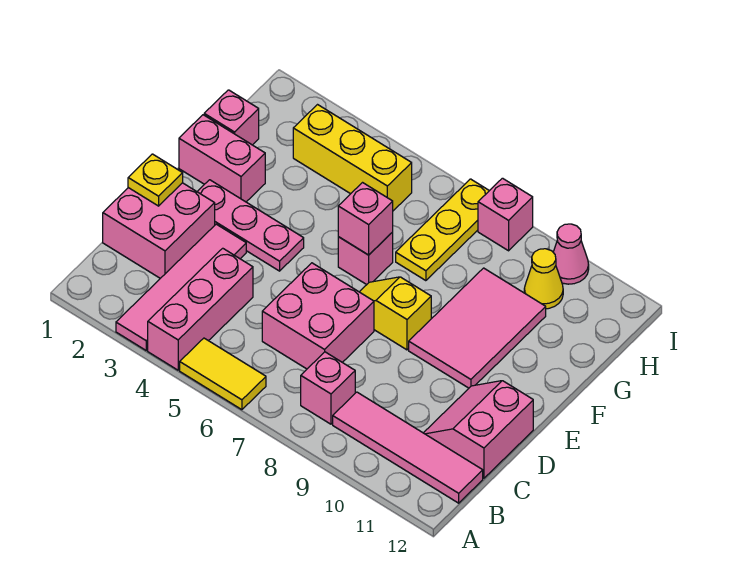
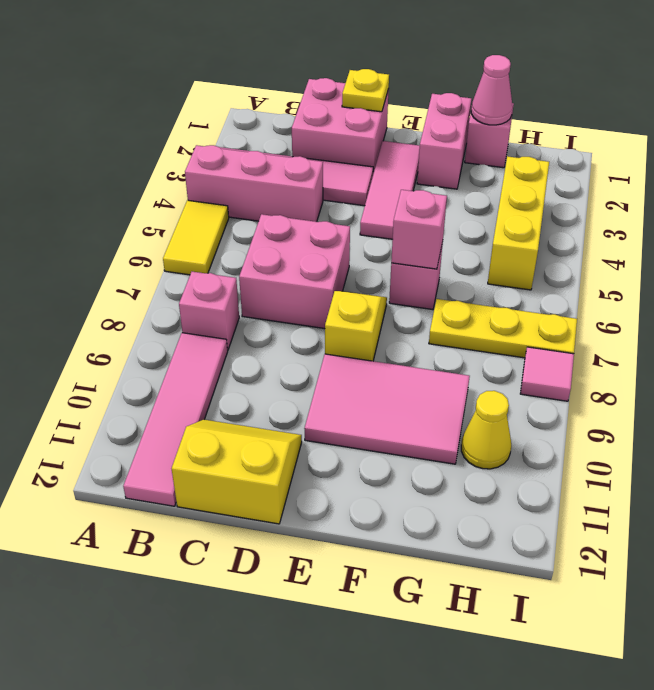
pink 2x2 slope [424,381,533,478] -> yellow 2x2 slope [172,419,302,524]
pink 1x3 plate [197,180,304,271] -> pink 1x3 tile [360,141,420,239]
pink 1x1 brick [478,178,533,251] -> pink 1x1 tile [520,347,574,401]
pink 1x1 cone [553,224,589,284] -> pink 1x1 cone moved to [471,55,513,125]

